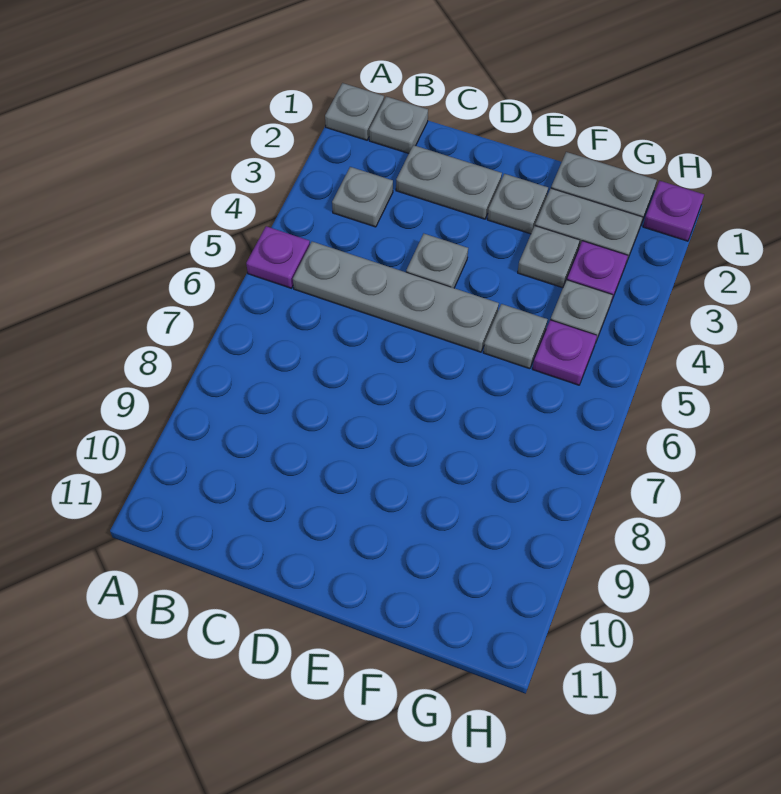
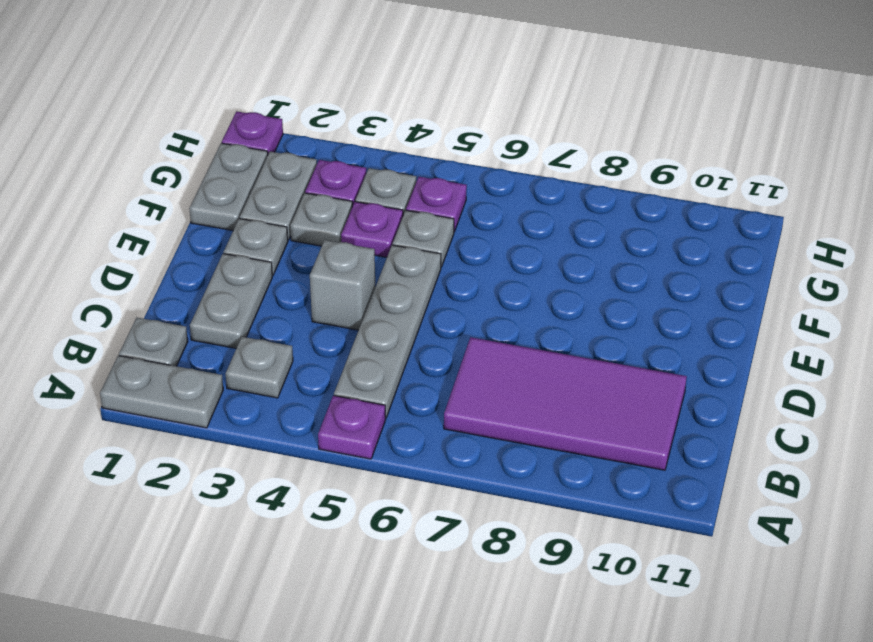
grey 1x1 plate [325,83,384,140] -> grey 1x2 plate [100,356,223,428]
none -> purple 2x4 tile [444,337,687,470]
grey 1x1 plate [406,234,468,288] -> grey 1x1 brick [310,240,375,330]
none -> purple 1x1 plate [341,202,403,257]

